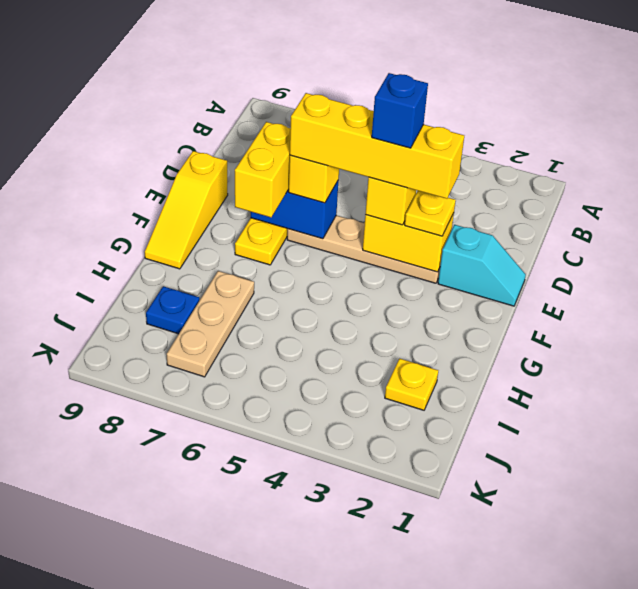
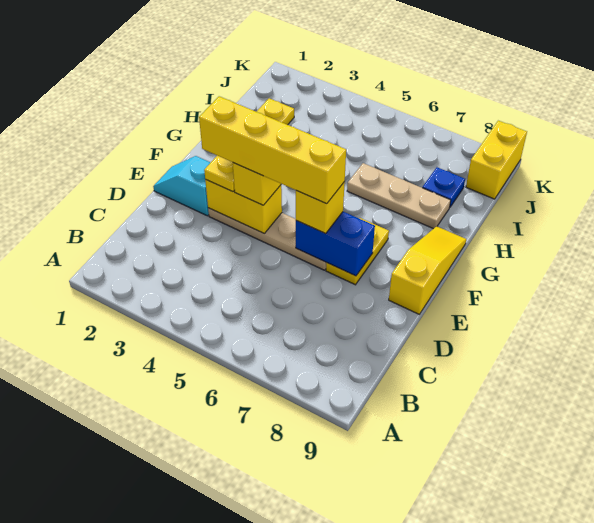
blue 1x1 brick [372,73,428,148] -> none
yellow 1x2 brick [235,122,291,217] -> yellow 1x2 brick moved to [466,121,527,199]
tan 1x3 plate [167,271,254,377] -> tan 1x3 plate turned to [347,163,451,229]

